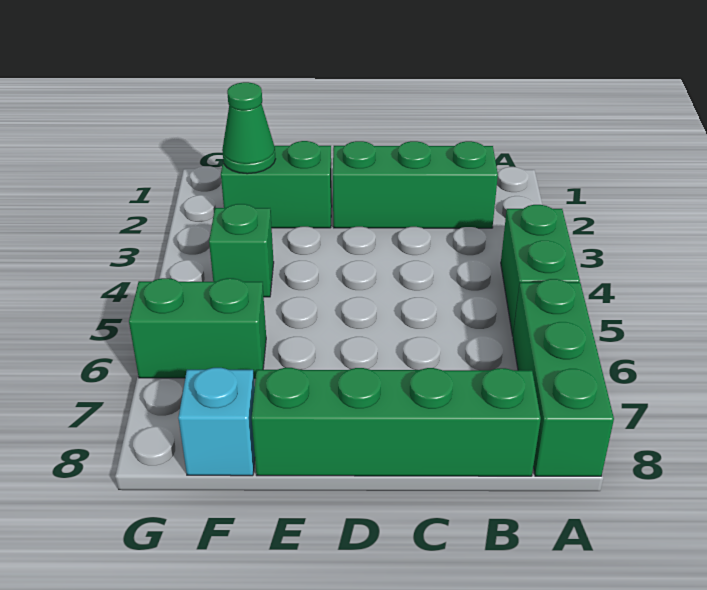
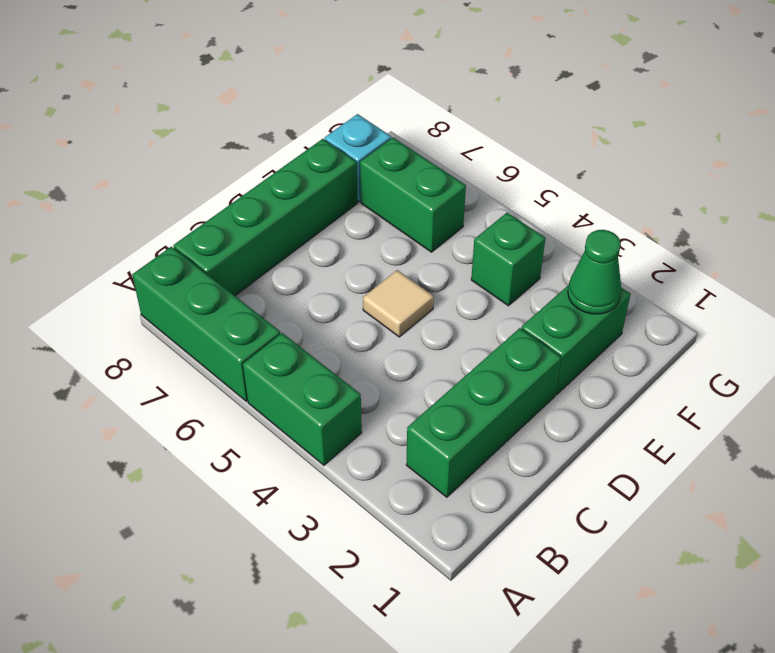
none -> tan 1x1 tile [363,270,434,337]
green 1x2 brick [129,278,266,378] -> green 1x2 brick turned to [360,138,466,252]

